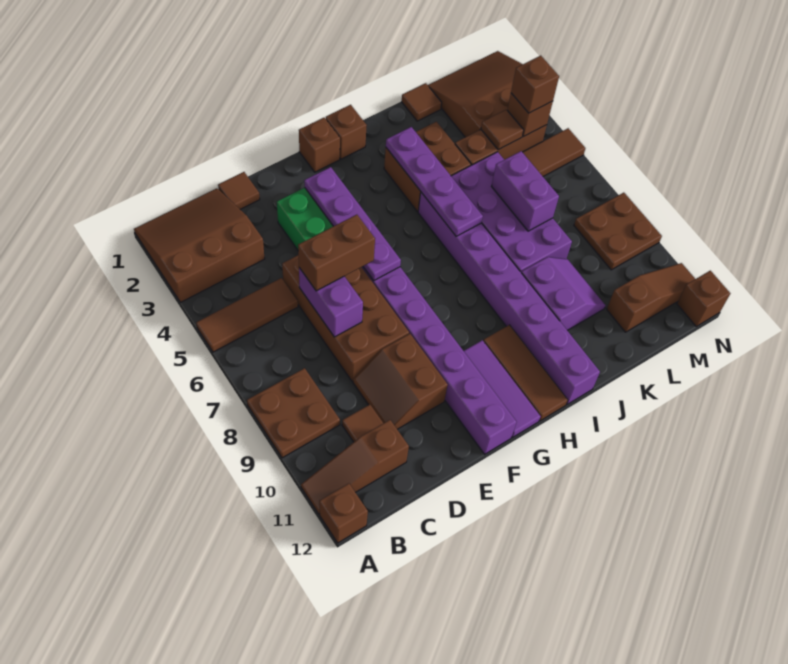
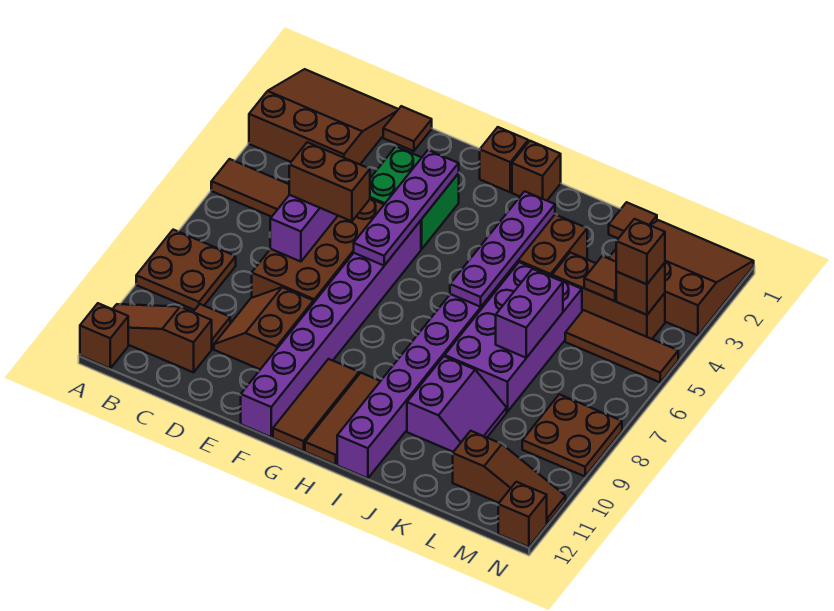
purple 1x3 tile [464,340,541,437] -> brown 1x3 tile [273,359,359,451]

